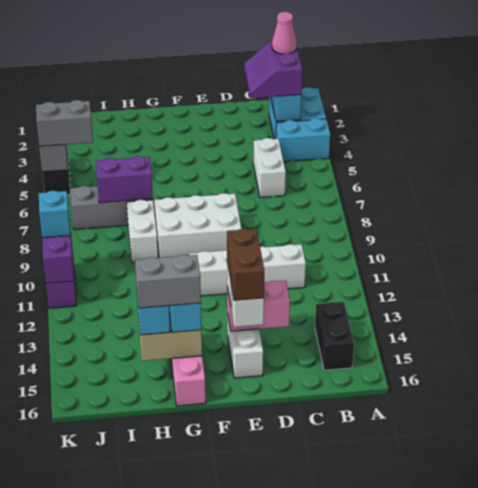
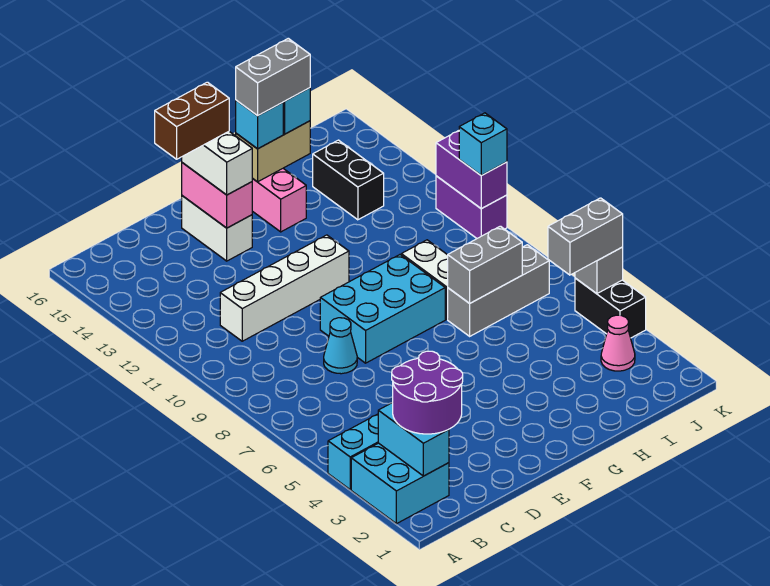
purple 2x2 slope [244,41,302,98] -> purple 2x2 round brick [392,351,463,434]
pink 1x1 cone [272,12,297,54] -> pink 1x1 cone moved to [601,315,635,371]
black 1x2 brick [315,302,354,370] -> black 1x2 brick moved to [313,140,384,220]
white 1x2 brick [253,138,286,197] -> none
none -> cyan 1x1 cone [324,318,357,374]
pink 1x2 brick [227,281,290,331] -> pink 1x2 brick turned to [182,163,252,228]
white 2x3 brick [154,193,241,258] -> cyan 2x3 brick [320,255,445,363]
brown 1x2 brick [227,229,264,300] -> brown 1x2 brick turned to [155,82,229,159]
purple 1x2 brick [96,156,153,203] -> grey 1x2 brick [448,226,522,303]

